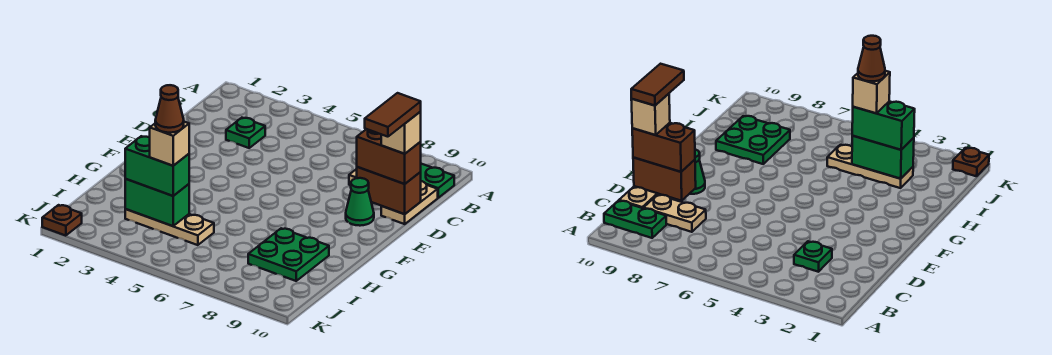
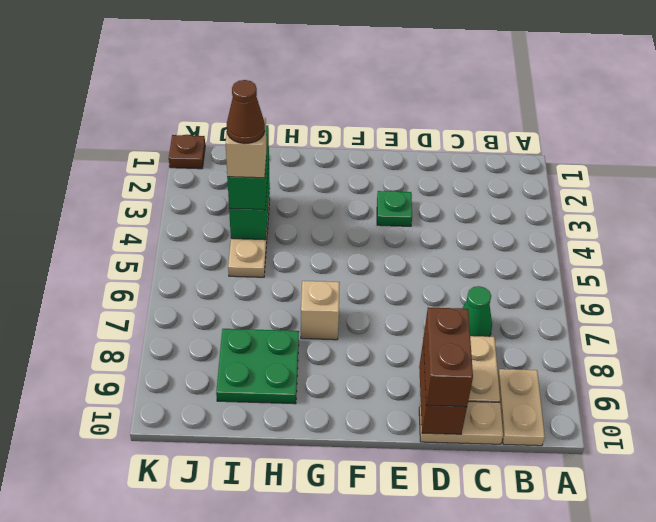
green 1x2 plate [421,164,454,198] -> tan 1x2 plate [498,369,545,446]
green 1x1 plate [226,118,265,148] -> green 1x1 plate moved to [377,191,412,226]
tan 1x1 brick [381,112,421,154] -> tan 1x1 brick moved to [301,281,340,340]
brown 1x2 tile [365,93,421,137] -> none
green 1x1 cone [346,178,374,226] -> green 1x1 cone moved to [462,286,492,337]

